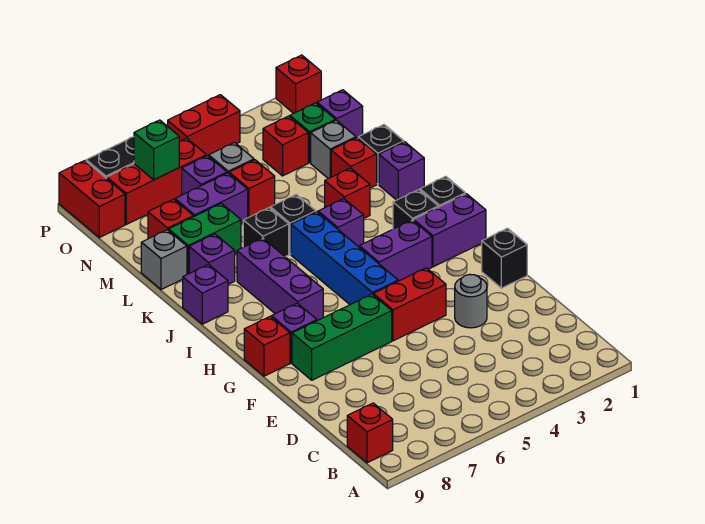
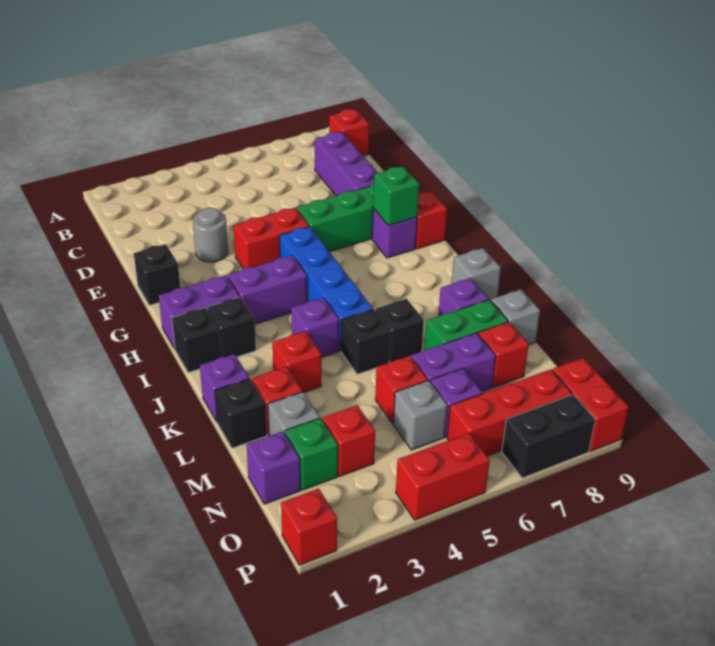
purple 1x3 brick [237,238,323,321] -> purple 1x3 brick moved to [315,132,378,196]
purple 1x1 brick [183,264,228,324] -> grey 1x1 brick [452,248,501,300]
green 1x1 brick [134,120,179,180] -> green 1x1 brick moved to [373,166,419,226]

